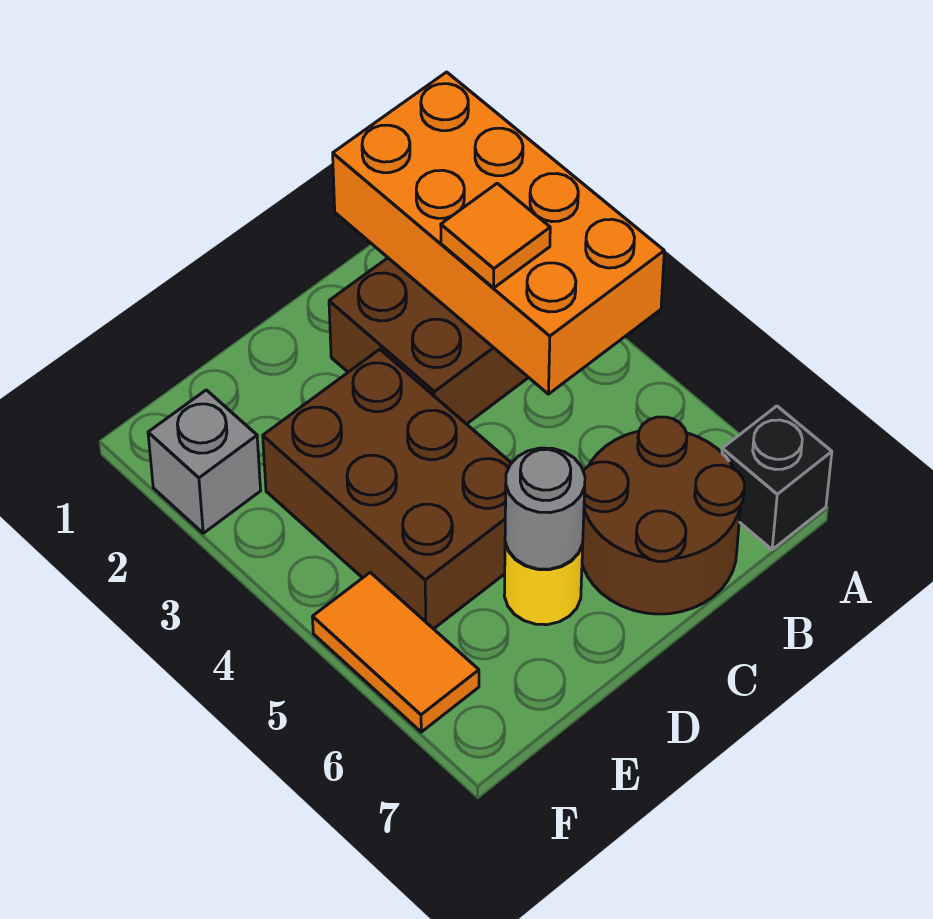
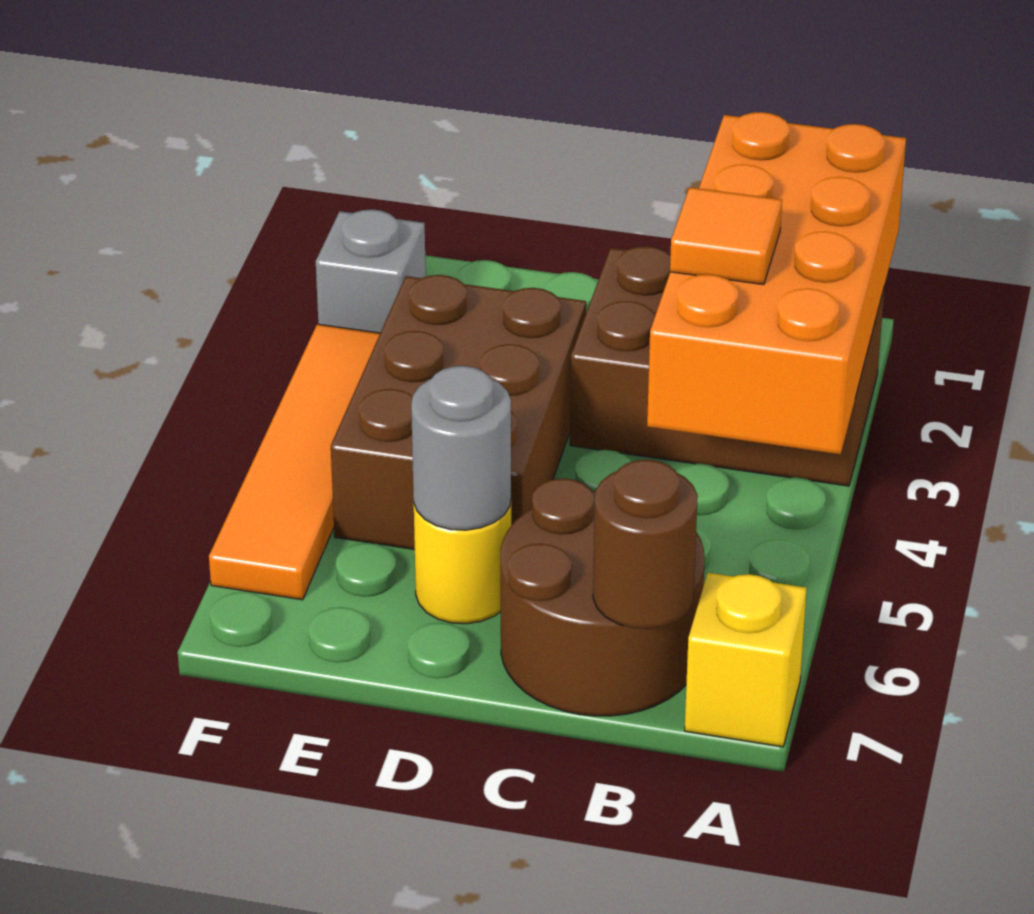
black 1x1 brick [722,406,832,550] -> yellow 1x1 brick [685,573,807,747]
none -> brown 1x1 round brick [593,460,698,629]
orange 1x2 tile [313,572,479,732] -> orange 1x4 tile [209,324,380,600]

